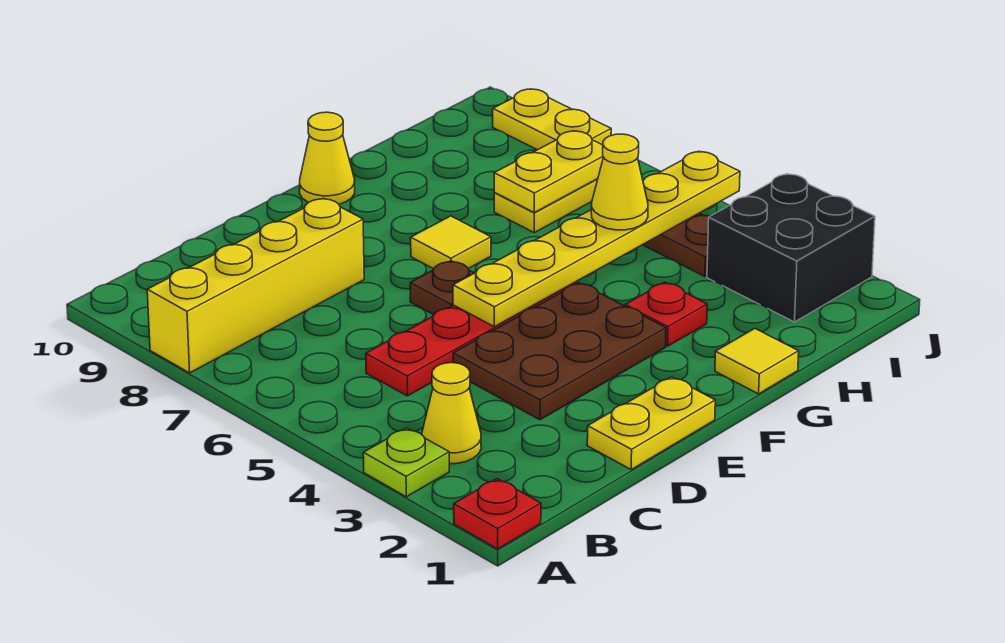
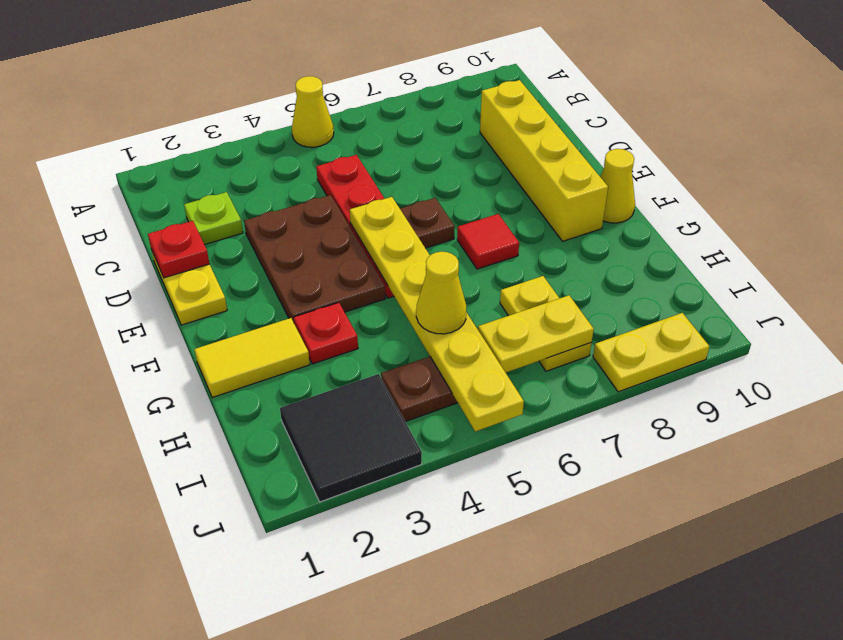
red 1x1 plate [454,479,541,549] -> red 1x1 plate moved to [148,221,209,278]
lime 1x1 plate [363,428,449,497] -> lime 1x1 plate moved to [184,192,243,245]
yellow 1x4 brick [147,198,364,373] -> yellow 1x4 brick moved to [480,80,608,241]
yellow 1x1 cone [422,363,481,464] -> yellow 1x1 cone moved to [292,76,334,147]
yellow 1x1 tile [411,216,491,269] -> red 1x1 tile [457,214,519,269]
yellow 1x1 tile [715,329,799,394] -> yellow 1x2 tile [194,318,310,398]
yellow 1x2 plate [494,131,603,213] -> yellow 1x2 plate turned to [478,295,594,373]
black 2x2 brick [707,174,875,322] -> black 2x2 tile [280,374,422,502]

